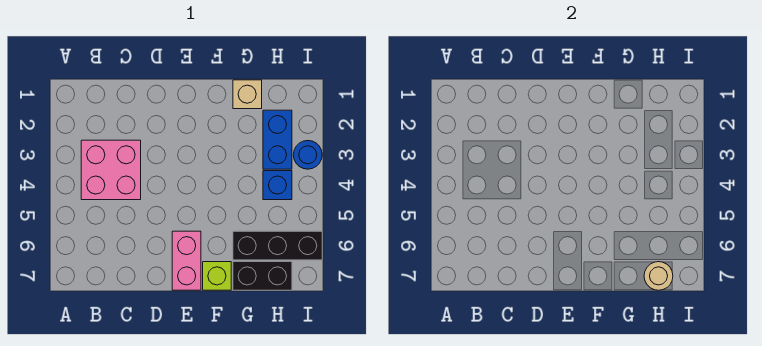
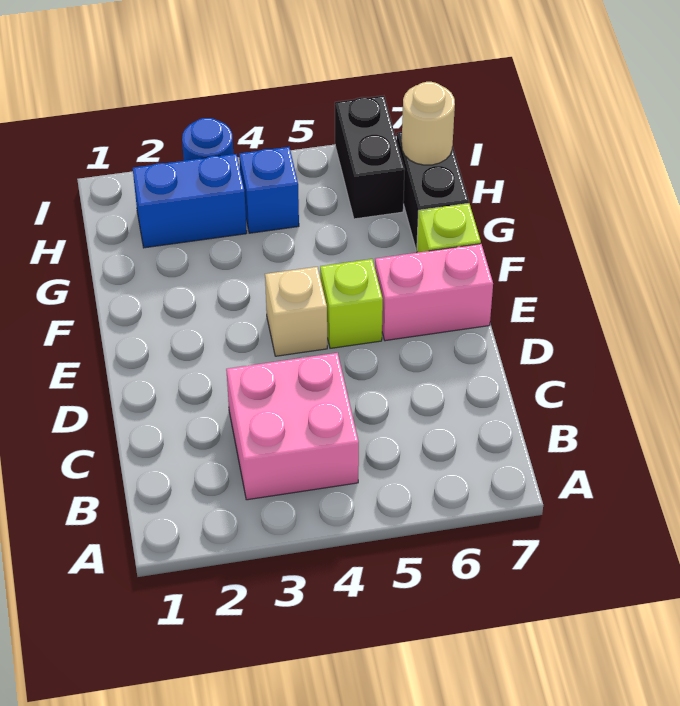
none -> lime 1x1 brick [320,259,383,348]
tan 1x1 brick [233,80,262,109] -> tan 1x1 brick moved to [265,267,327,356]
black 1x3 brick [233,231,322,260] -> black 1x2 brick [335,96,405,219]

